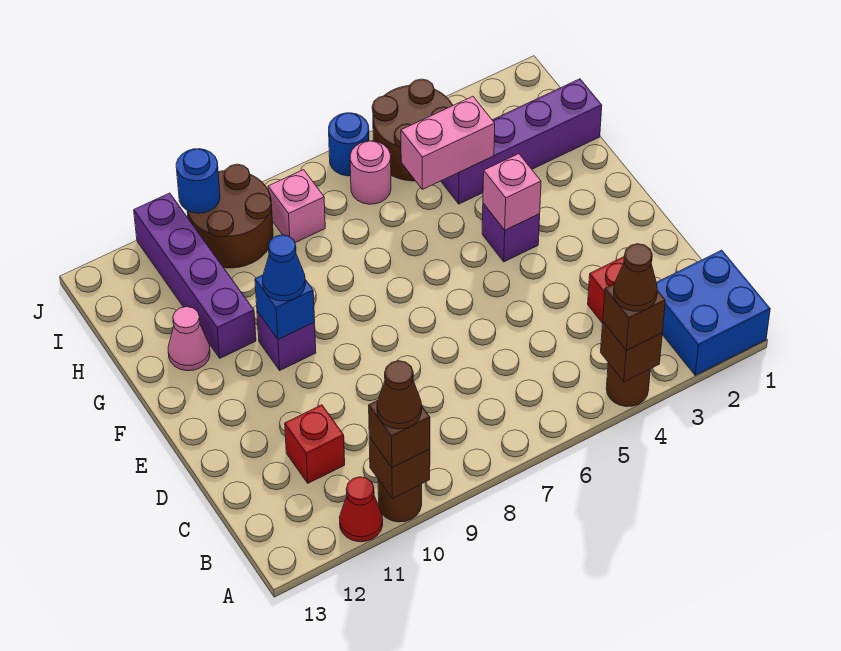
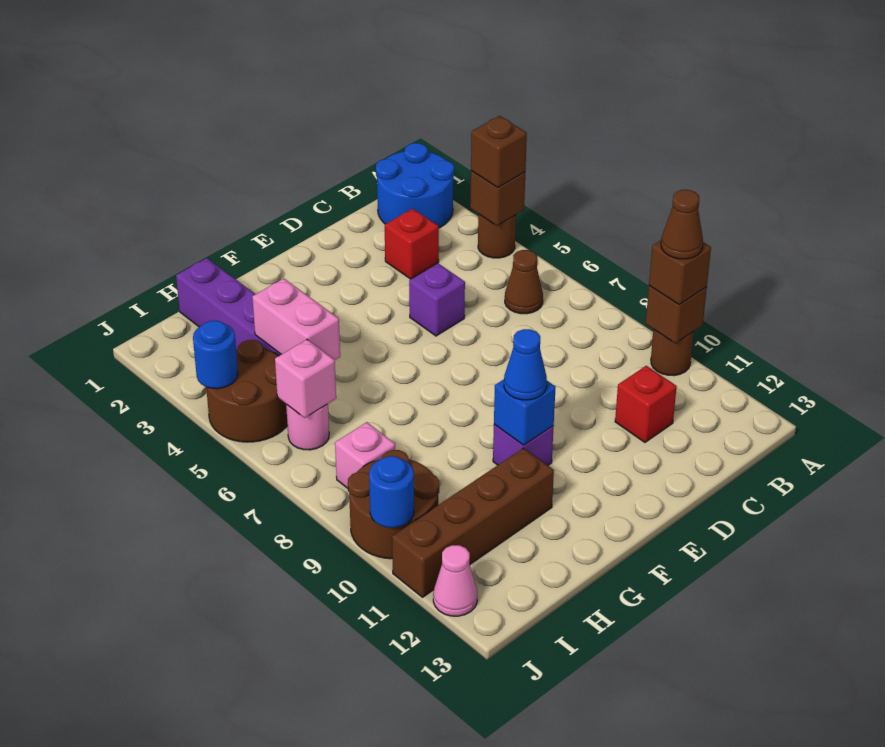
blue 2x2 brick [656,250,770,375] -> blue 2x2 round brick [376,143,454,228]
brown 1x1 cone [613,244,658,311] -> brown 1x1 cone moved to [505,250,543,314]
red 1x1 cone [339,477,383,542] -> none
purple 1x1 brick [482,203,540,262] -> purple 1x1 brick moved to [409,263,465,336]
pink 1x1 brick [483,154,541,230] -> pink 1x1 brick moved to [275,340,336,418]
purple 1x4 brick [134,193,256,358] -> brown 1x4 brick [392,448,554,597]
pink 1x1 cone [168,307,210,371] -> pink 1x1 cone moved to [433,545,477,616]
blue 1x1 round brick [329,113,369,176] -> blue 1x1 round brick moved to [193,321,238,389]

